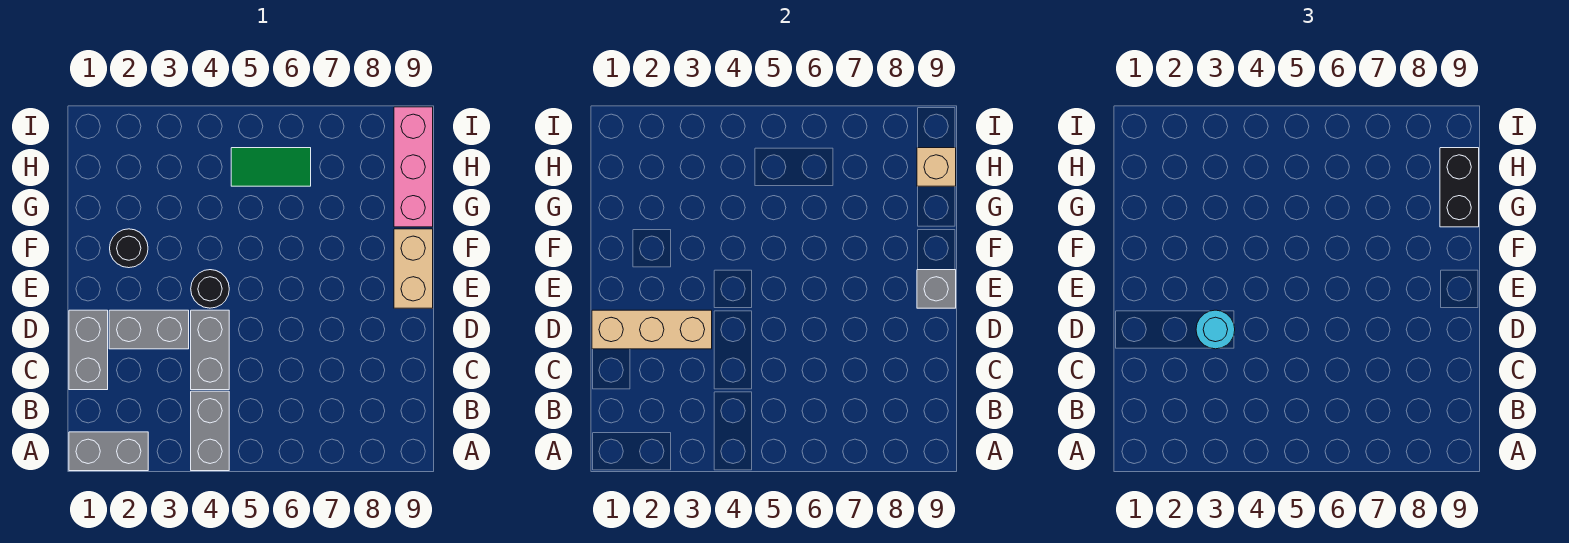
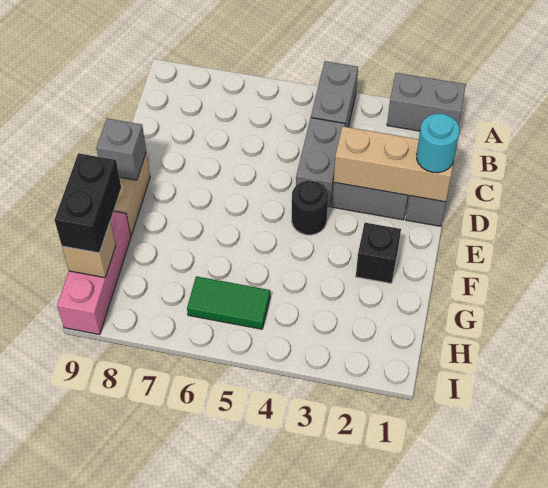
cyan 1x1 round brick [1196,310,1235,349] -> cyan 1x1 round brick moved to [416,114,460,173]
black 1x1 round brick [110,229,148,268] -> black 1x1 brick [356,223,401,283]

